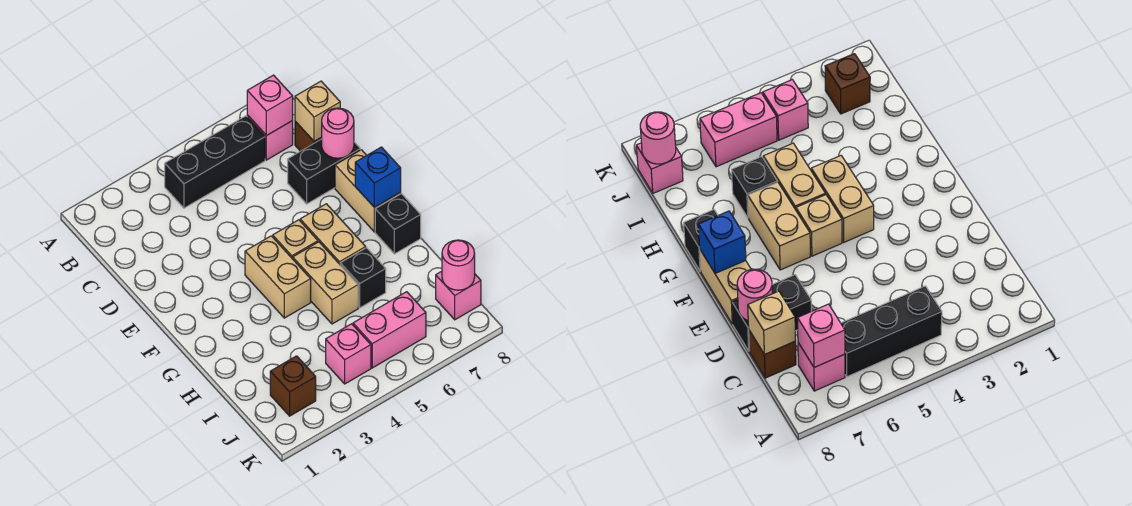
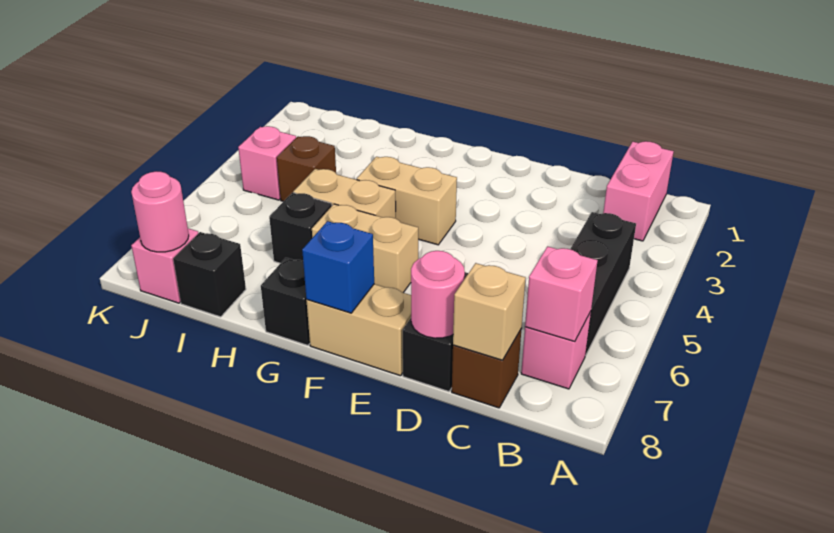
tan 1x1 brick [273,220,318,259] -> none
none -> black 1x1 brick [173,232,246,317]
brown 1x1 brick [270,356,316,416] -> brown 1x1 brick moved to [277,136,336,202]
pink 1x2 brick [353,292,426,368] -> pink 1x2 brick moved to [603,141,674,241]

